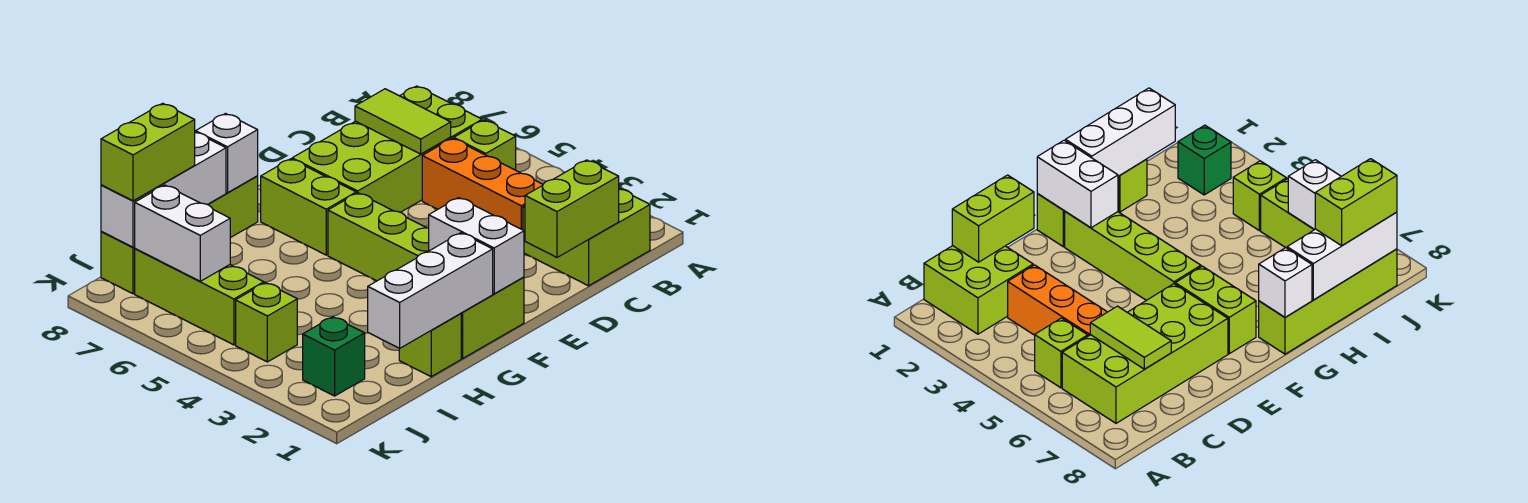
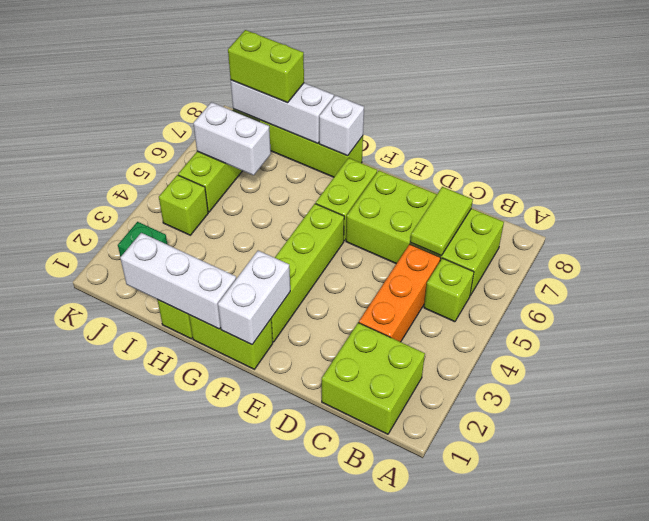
lime 1x2 brick [525,160,619,257] -> none
white 1x2 brick [135,185,230,281] -> white 1x2 brick turned to [193,102,271,175]

